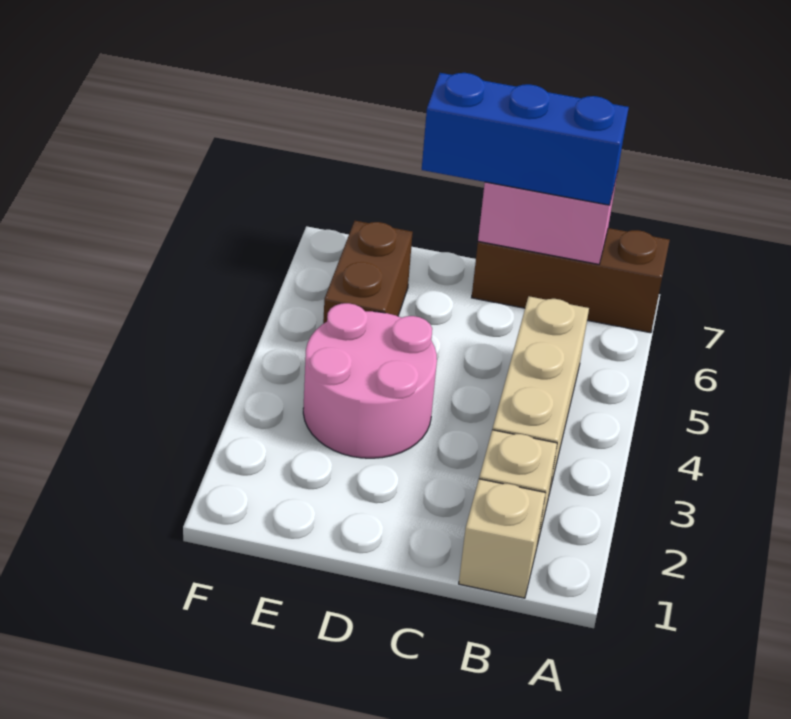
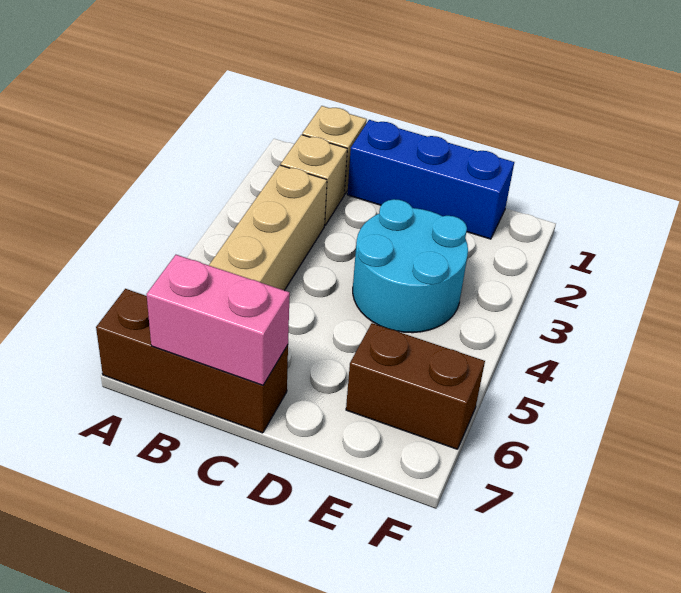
blue 1x3 brick [422,73,629,205] -> blue 1x3 brick moved to [347,120,514,239]
pink 2x2 round brick [303,303,437,458] -> cyan 2x2 round brick [353,199,468,333]
brown 1x2 brick [323,221,413,324] -> brown 1x2 brick turned to [346,323,485,449]

